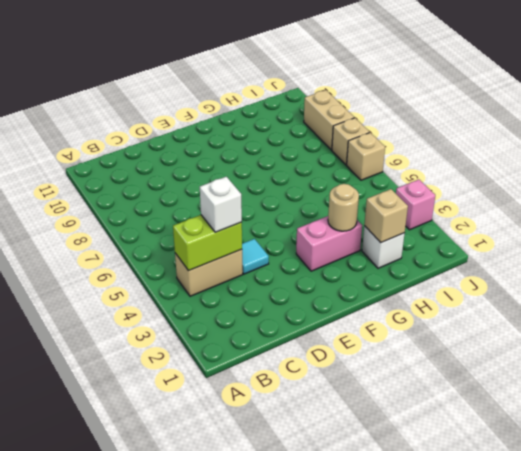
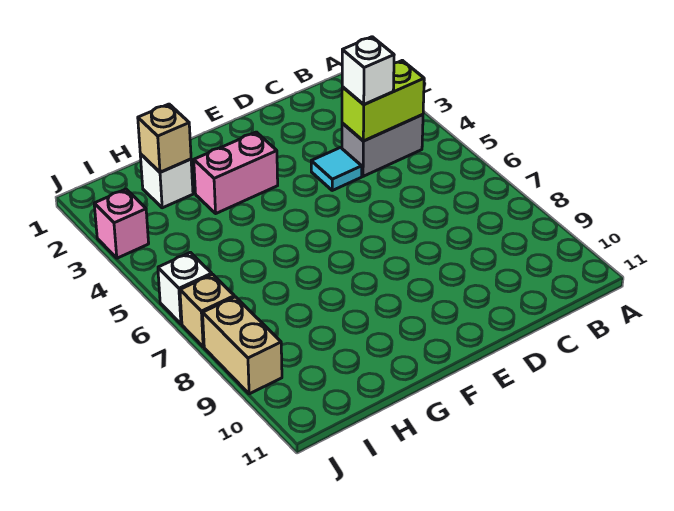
tan 1x2 brick [175,249,243,296] -> grey 1x2 brick [342,115,423,176]
tan 1x1 round brick [328,184,359,231] -> none
tan 1x1 brick [347,133,385,180] -> white 1x1 brick [158,252,212,324]

